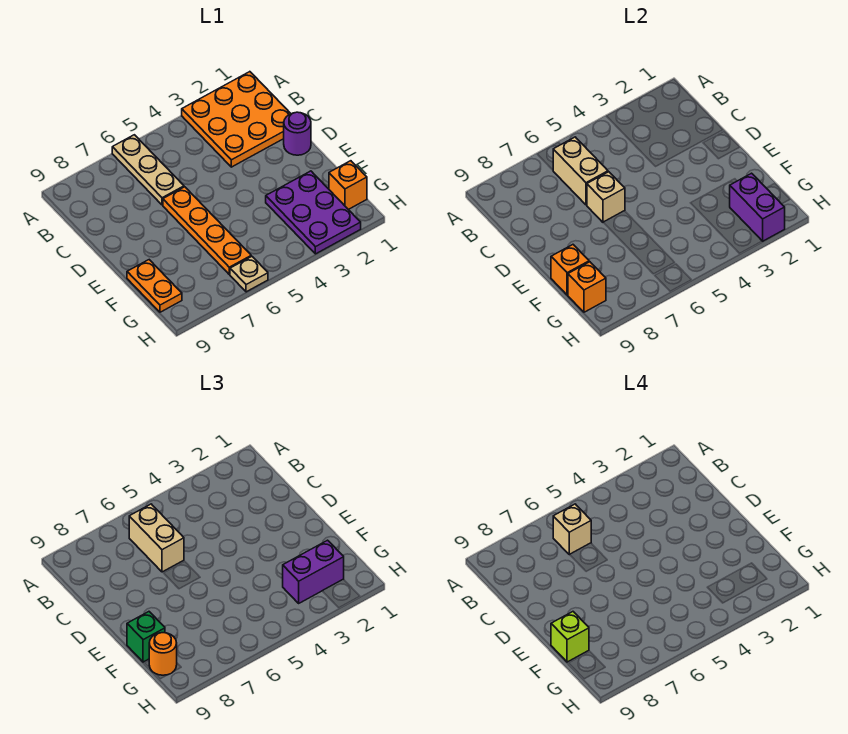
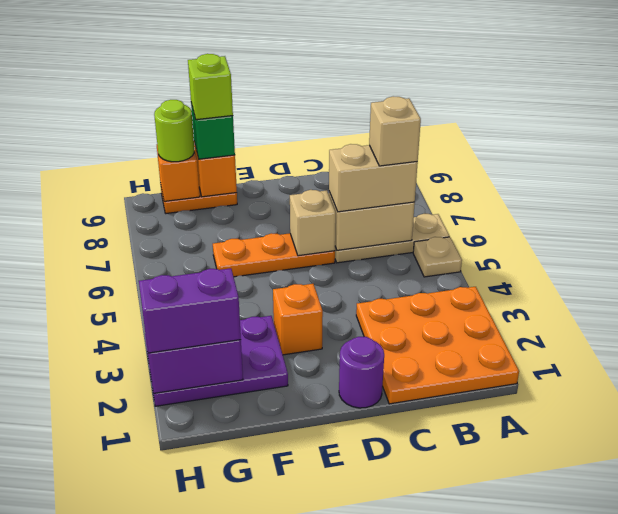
orange 1x4 plate [163,187,251,274] -> orange 1x3 plate [213,233,335,277]
orange 1x1 brick [329,161,367,210] -> orange 1x1 brick moved to [273,284,323,355]
purple 1x2 brick [283,540,344,603] -> purple 1x2 brick turned to [139,268,241,353]
orange 1x1 round brick [149,633,177,675] -> lime 1x1 round brick [154,100,194,162]
tan 1x1 plate [230,256,268,292] -> tan 1x1 plate moved to [413,237,462,277]

